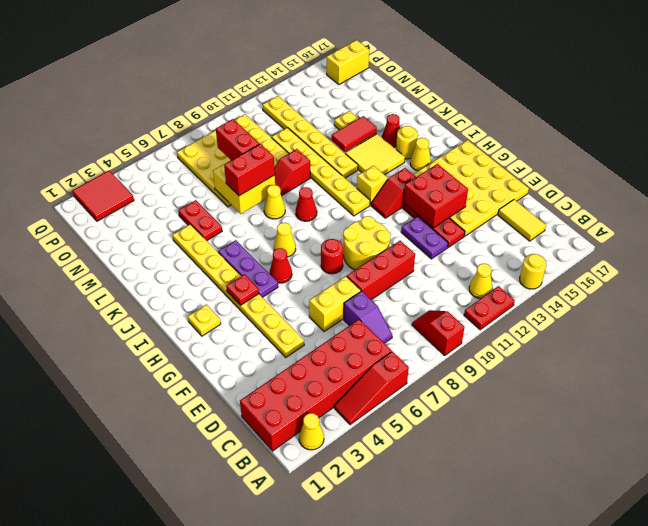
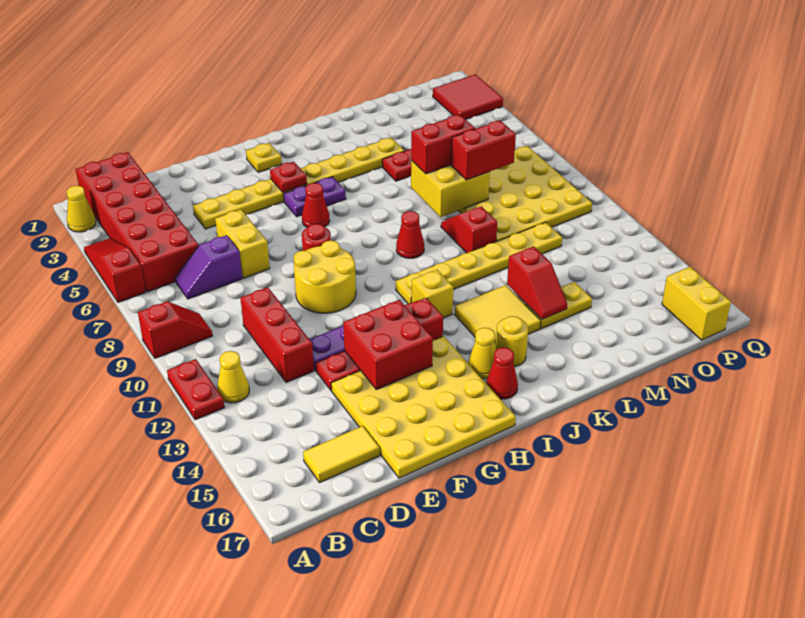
yellow 1x1 round brick [520,254,546,289] -> none
red 1x3 brick [347,241,415,300] -> red 1x3 brick moved to [241,287,314,382]
purple 1x3 plate [218,240,278,297] -> purple 1x2 plate [284,177,346,217]
yellow 1x1 cone [274,223,296,257] -> none
yellow 1x1 cone [264,185,285,219] -> none
yellow 1x6 plate [263,96,358,178] -> none
red 1x1 cone [382,114,400,147] -> red 1x1 cone moved to [486,347,518,399]
red 1x2 brick [224,144,275,196] -> red 1x2 brick turned to [411,115,475,174]
red 1x2 tile [332,116,377,151] -> red 1x2 slope [507,246,567,319]

